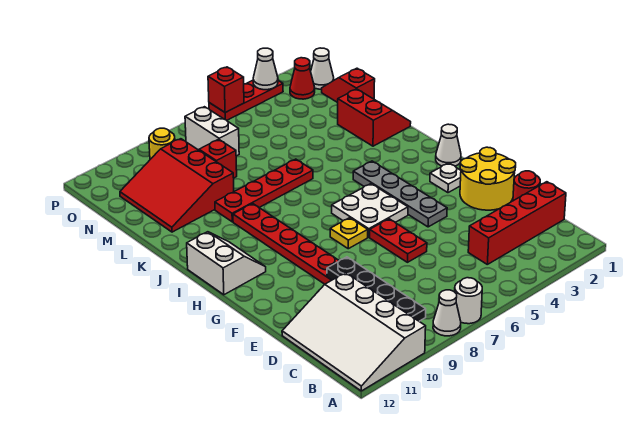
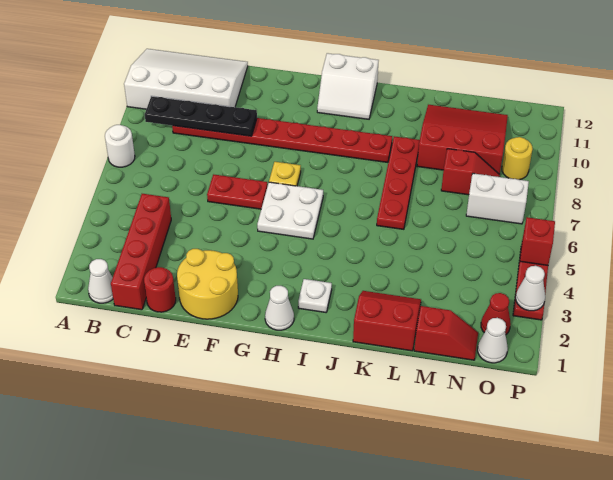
white 1x1 cone [433,290,461,336] -> white 1x1 cone moved to [88,259,113,303]
grey 1x4 plate [353,161,447,227] -> none
white 1x1 plate [430,163,461,193] -> white 1x1 plate moved to [298,279,332,312]
red 2x2 slope [338,89,411,146] -> red 2x2 slope turned to [353,291,421,351]

